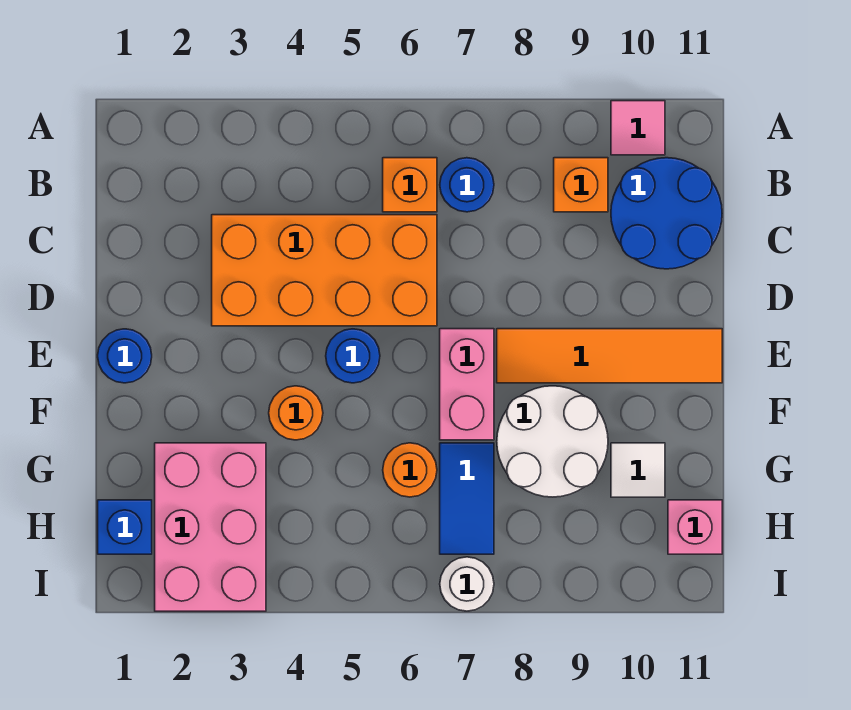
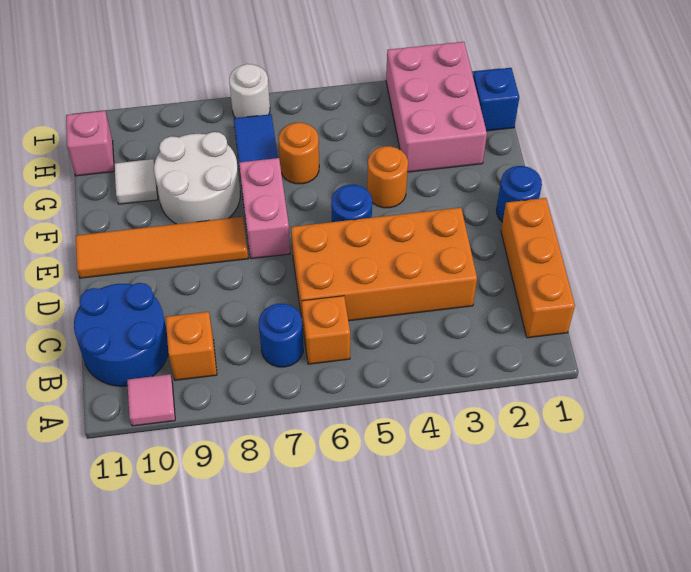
none -> orange 1x3 brick [501,198,575,338]

